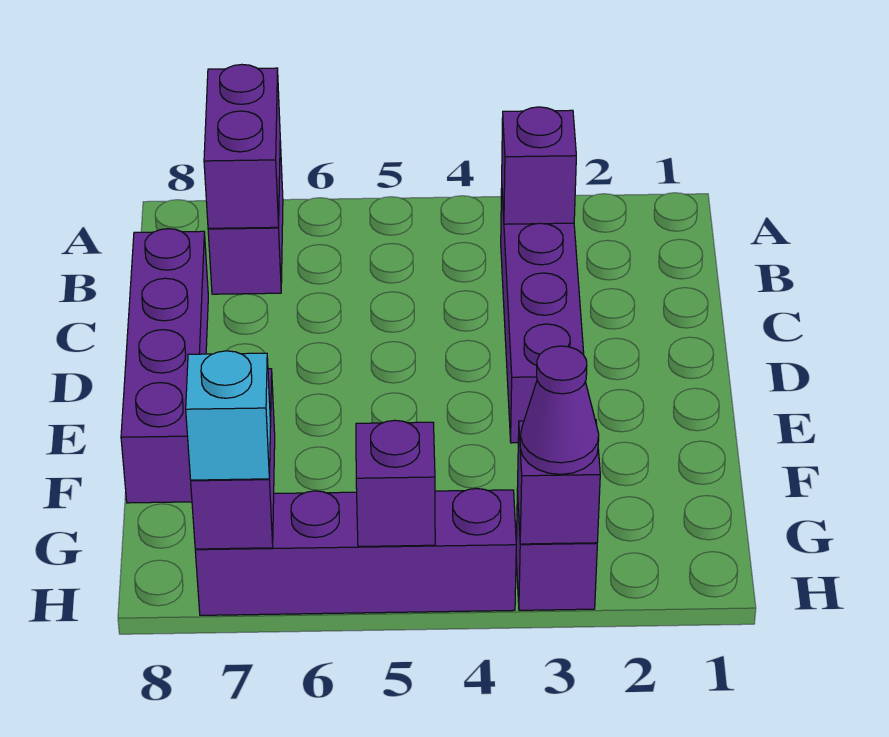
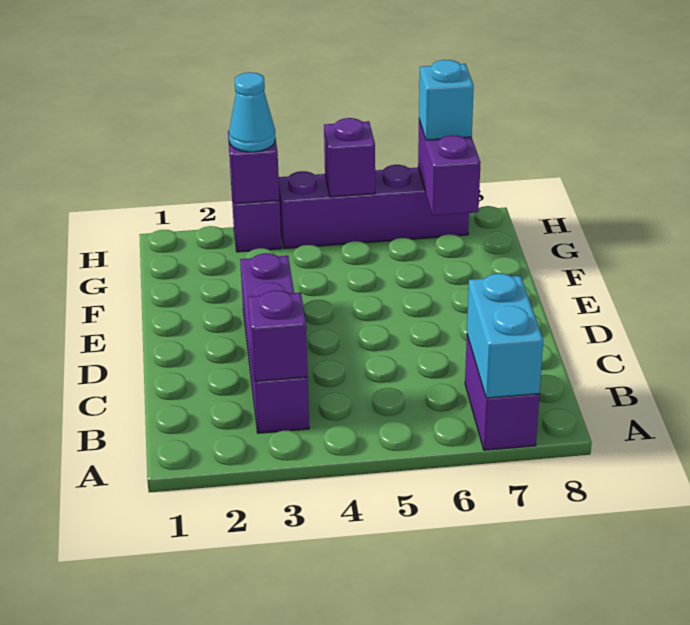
purple 1x2 brick [204,65,280,228] -> cyan 1x2 brick [467,274,543,398]
purple 1x4 brick [121,229,208,503] -> none
purple 1x1 cone [520,346,599,474] -> cyan 1x1 cone [229,72,276,152]

